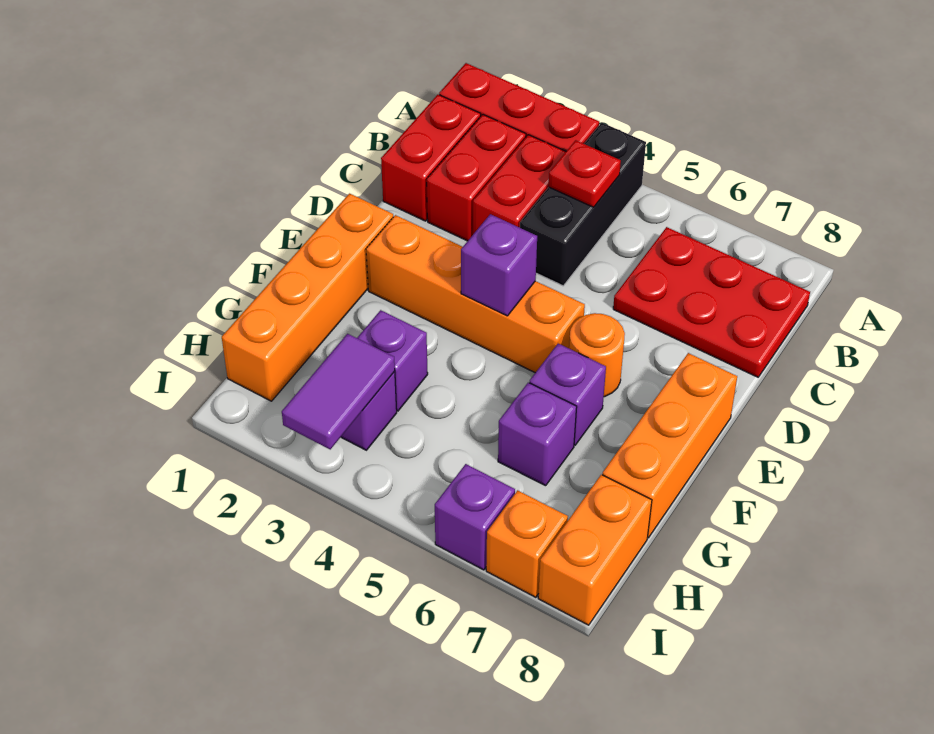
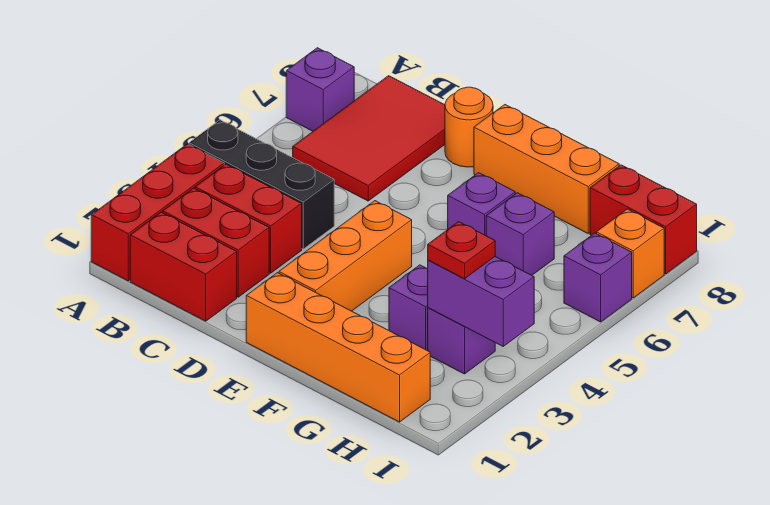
red 1x1 plate [548,140,621,207] -> red 1x1 plate moved to [428,222,495,279]
red 2x3 plate [613,227,810,377] -> red 2x3 tile [293,76,445,201]
orange 1x4 brick [366,215,585,373] -> orange 1x3 brick [279,201,412,311]
purple 1x1 brick [461,214,537,316] -> purple 1x1 brick moved to [286,48,354,131]
orange 1x1 round brick [569,313,625,397] -> orange 1x1 round brick moved to [445,87,493,167]
purple 1x2 tile [282,334,395,449] -> purple 1x2 brick [428,257,534,346]
orange 1x2 brick [538,475,652,625] -> red 1x2 brick [590,165,697,274]

